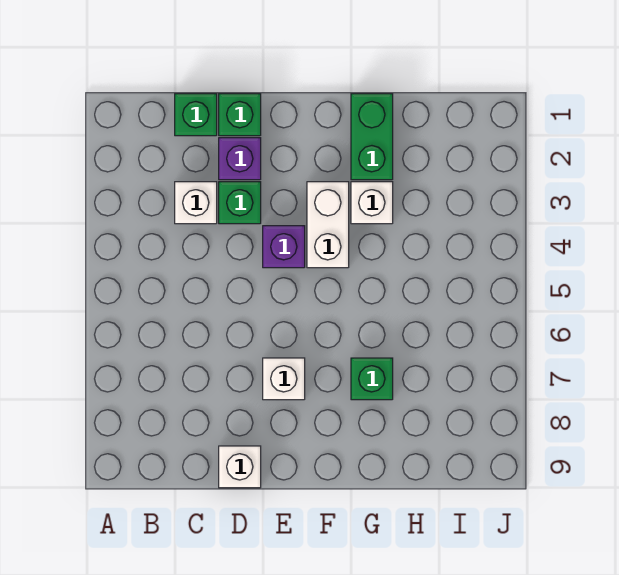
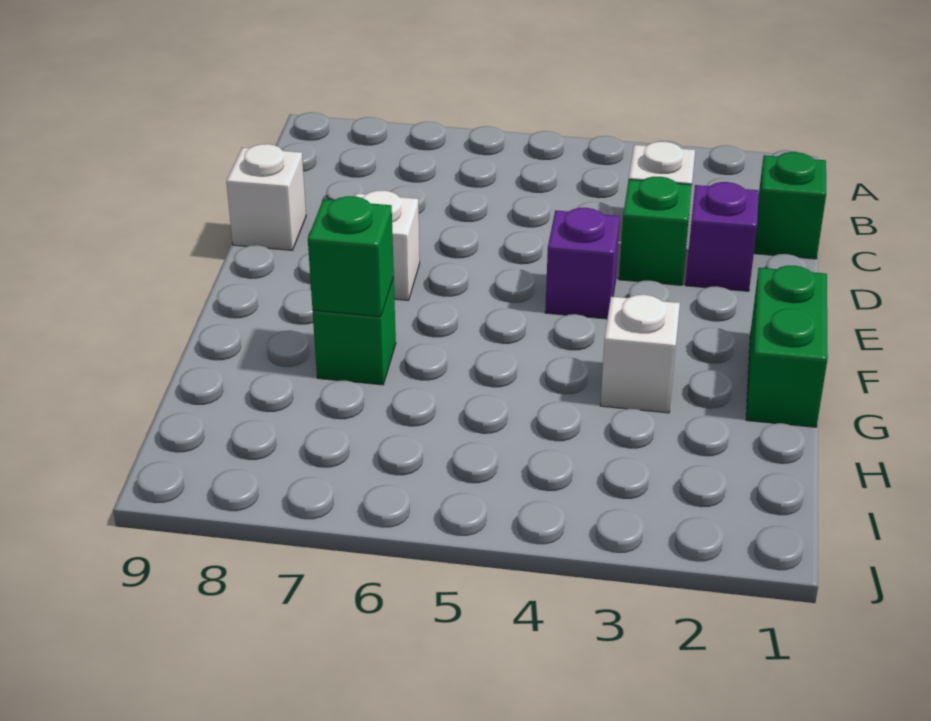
green 1x1 brick [219,94,261,136] -> green 1x1 brick moved to [308,196,394,317]
white 1x2 brick [307,182,349,268] -> none
green 1x2 brick [351,94,393,180] -> green 1x2 brick turned to [746,266,828,427]

